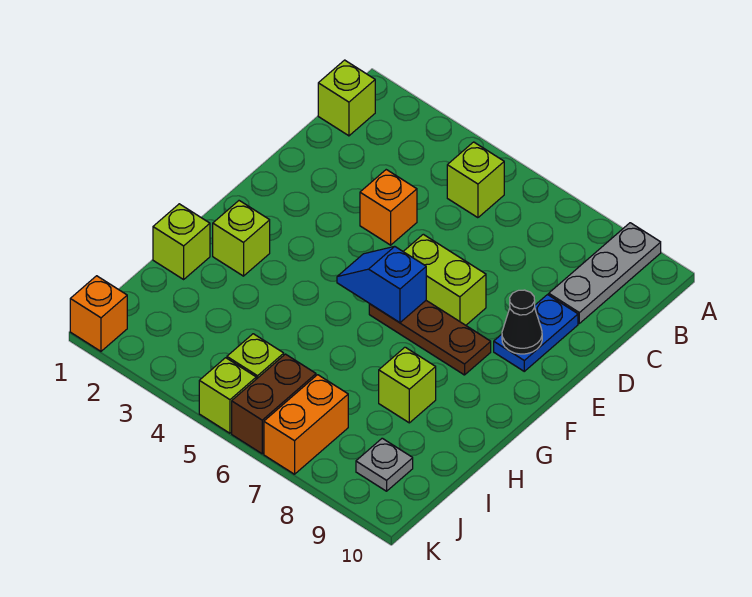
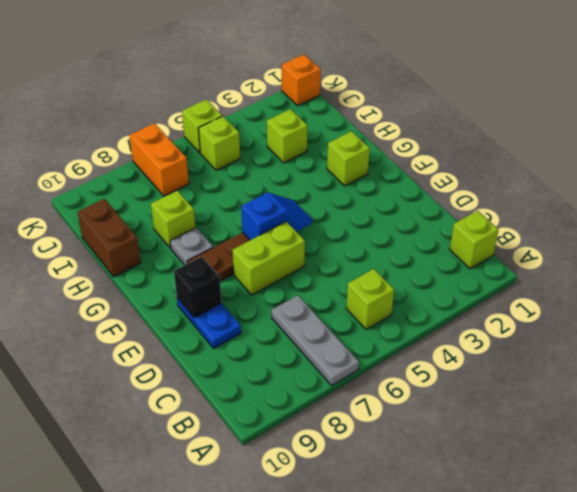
grey 1x3 plate [549,223,661,323] -> grey 1x3 plate moved to [271,295,359,385]
orange 1x1 brick [360,170,417,245] -> none
black 1x1 cone [502,290,542,354] -> black 1x1 brick [174,257,222,318]
lime 1x1 brick [153,204,210,279] -> lime 1x1 brick moved to [267,109,308,163]
brown 1x2 brick [232,354,316,454] -> brown 1x2 brick moved to [77,199,141,277]
grey 1x1 plate [356,438,413,491] -> grey 1x1 plate moved to [170,228,213,265]

